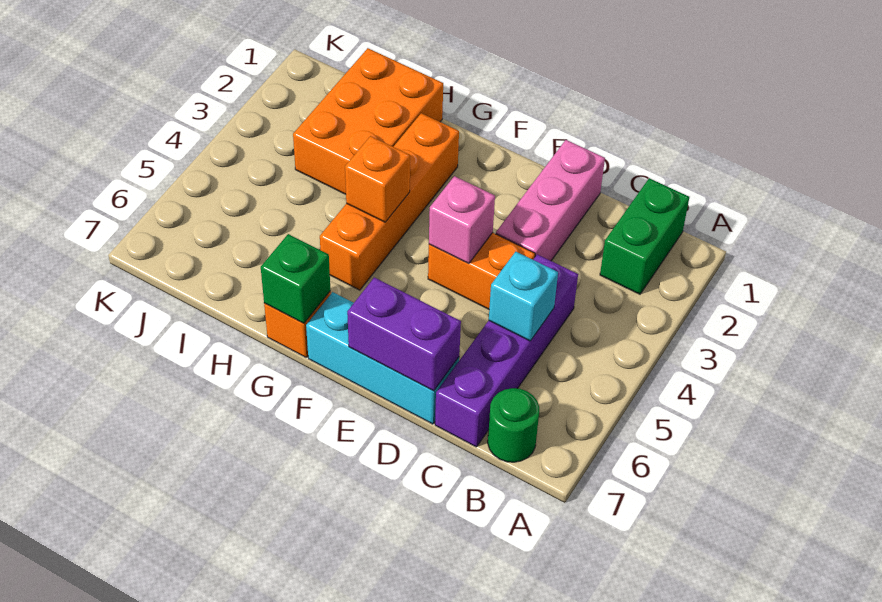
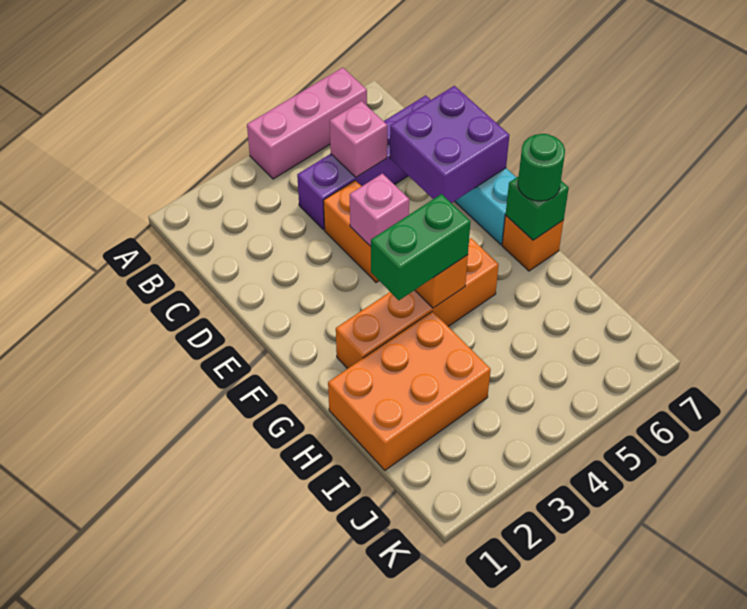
green 1x2 brick [600,178,689,294] -> green 1x2 brick moved to [371,194,471,300]
green 1x1 round brick [488,388,539,462] -> green 1x1 round brick moved to [518,134,565,201]
cyan 1x1 brick [489,252,558,341] -> pink 1x1 brick [330,101,387,177]
pink 1x3 brick [496,140,605,261] -> pink 1x3 brick moved to [247,68,367,179]
purple 1x2 brick [347,277,461,391] -> purple 2x2 brick [390,86,509,203]

